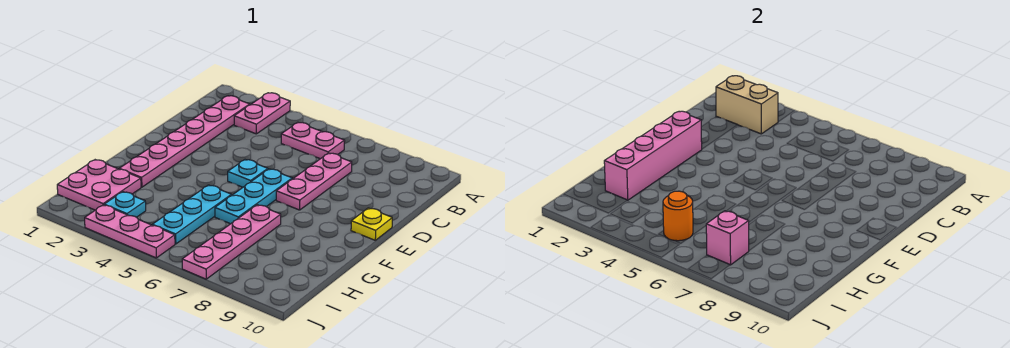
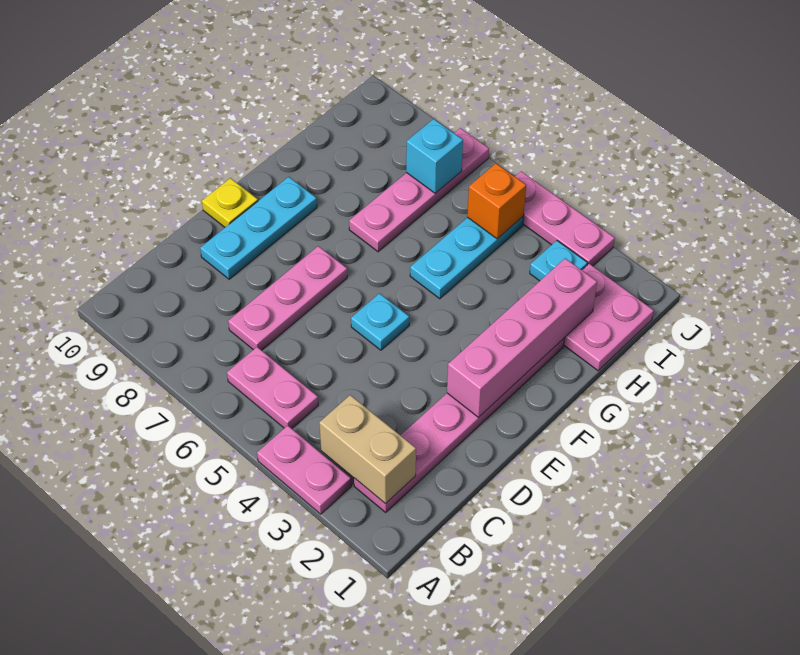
pink 1x2 plate [234,93,290,134] -> pink 1x2 plate turned to [257,426,351,514]
cyan 1x3 plate [215,169,292,224] -> cyan 1x3 plate moved to [200,177,317,279]
orange 1x1 round brick [663,191,693,241] -> orange 1x1 brick [467,164,526,239]
pink 1x1 brick [706,211,749,265] -> cyan 1x1 brick [406,119,463,193]

